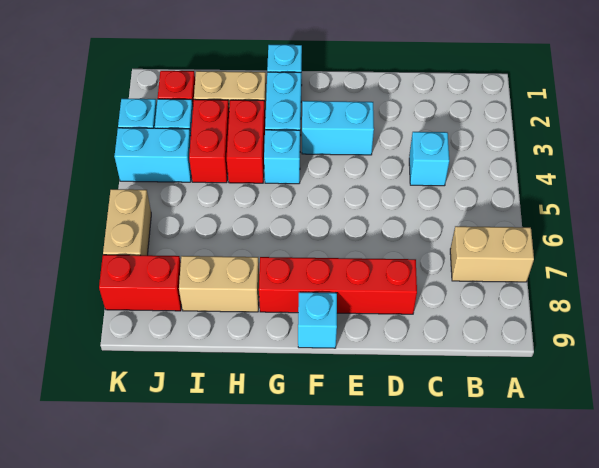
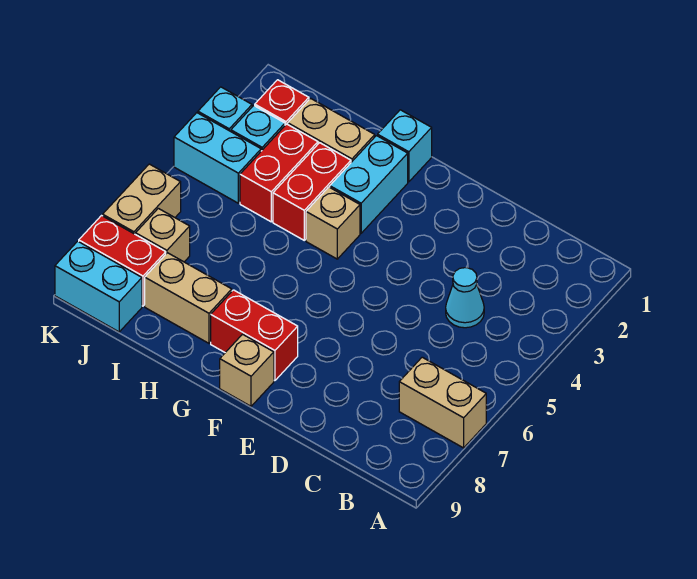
cyan 1x1 brick [409,132,449,186] -> cyan 1x1 cone [446,268,484,328]
red 1x4 brick [259,257,417,314] -> red 1x2 brick [211,290,298,381]
cyan 1x2 brick [302,101,374,155] -> cyan 1x2 brick moved to [55,241,142,332]
cyan 1x1 brick [298,292,337,348] -> tan 1x1 brick [220,334,274,406]
cyan 1x1 brick [264,130,300,184] -> tan 1x1 brick [306,187,360,259]
none -> tan 1x1 brick [136,208,190,262]

